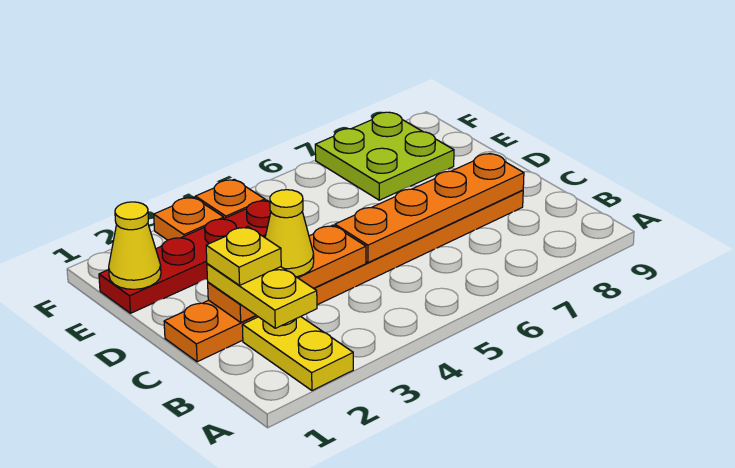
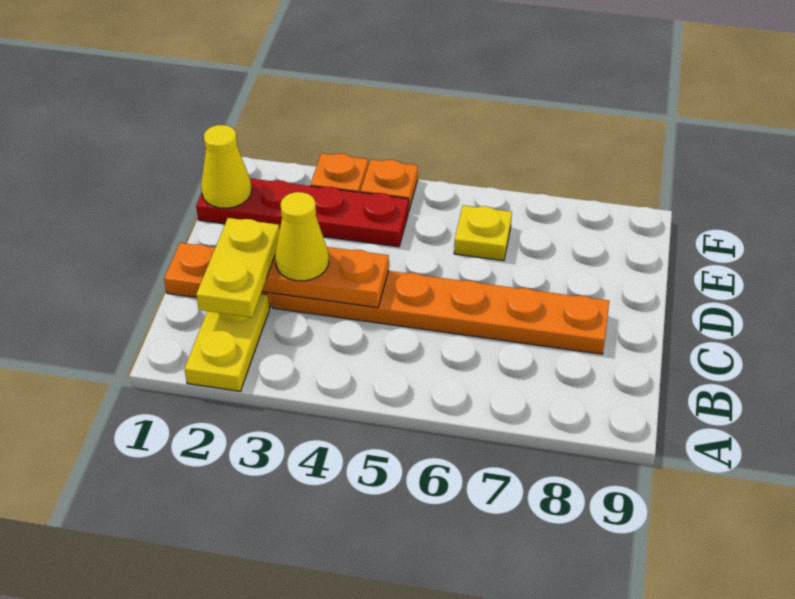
yellow 1x1 plate [206,227,281,285] -> yellow 1x1 plate moved to [454,205,512,261]
orange 1x4 plate [335,153,524,263] -> none
lime 2x2 plate [315,112,454,200] -> none

